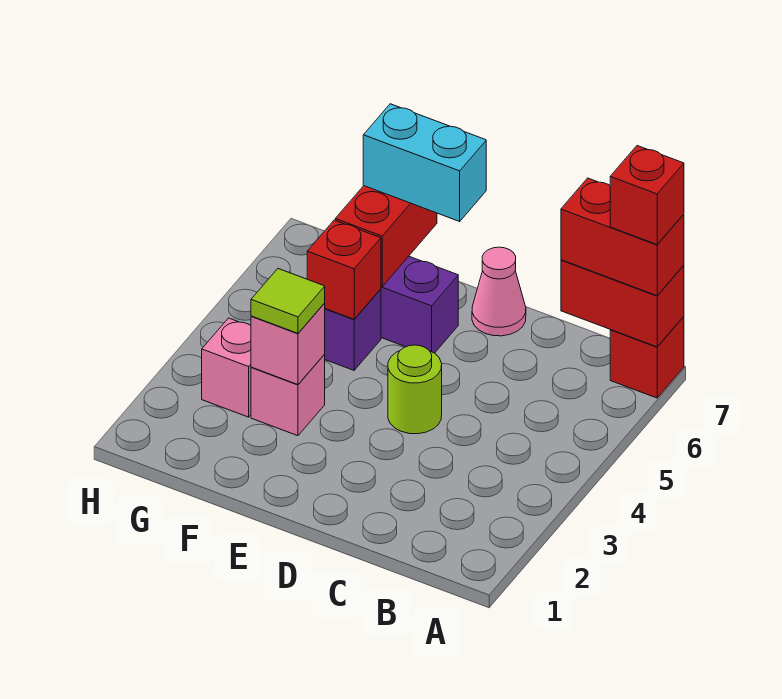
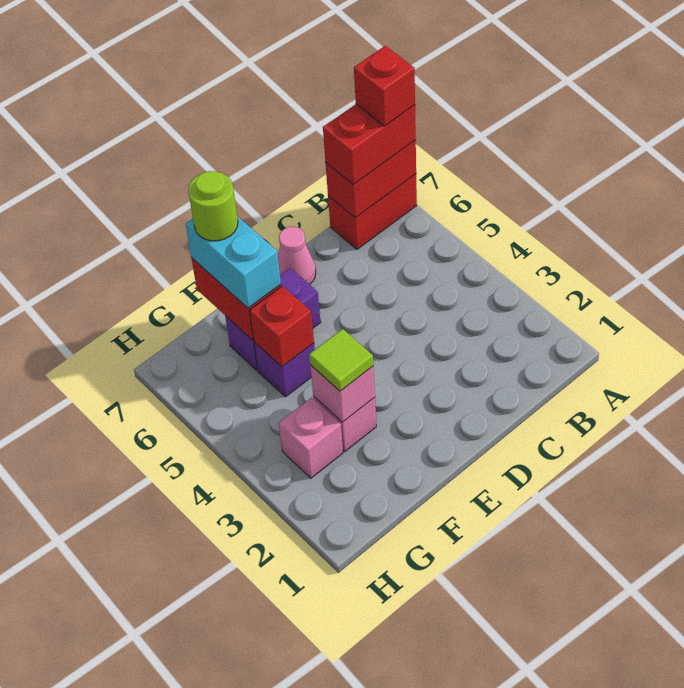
red 1x1 brick [610,317,684,398] -> red 1x2 brick [328,174,417,249]
lime 1x1 round brick [388,345,442,434] -> lime 1x1 round brick moved to [188,171,238,241]
cyan 1x2 brick [363,104,486,221] -> cyan 1x2 brick turned to [186,216,281,308]

